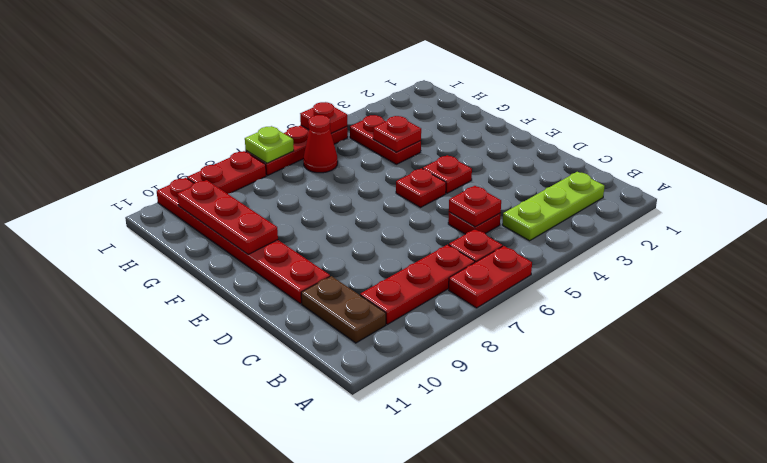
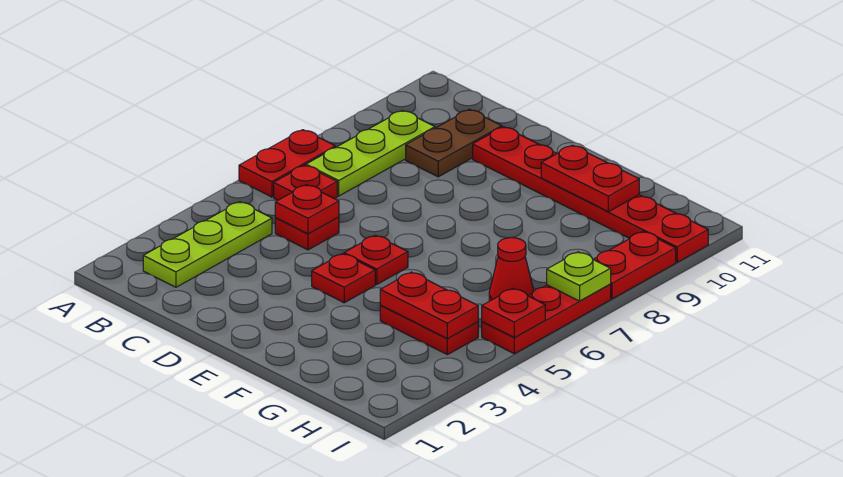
red 1x3 plate [360,245,475,324] -> lime 1x3 plate [306,110,435,196]
brown 1x2 plate [301,276,386,343] -> brown 1x2 plate turned to [406,109,502,177]
red 1x3 plate [177,180,278,254] -> red 1x2 plate [541,145,639,212]
red 1x1 plate [373,116,421,152] -> red 1x2 plate [380,272,478,339]

